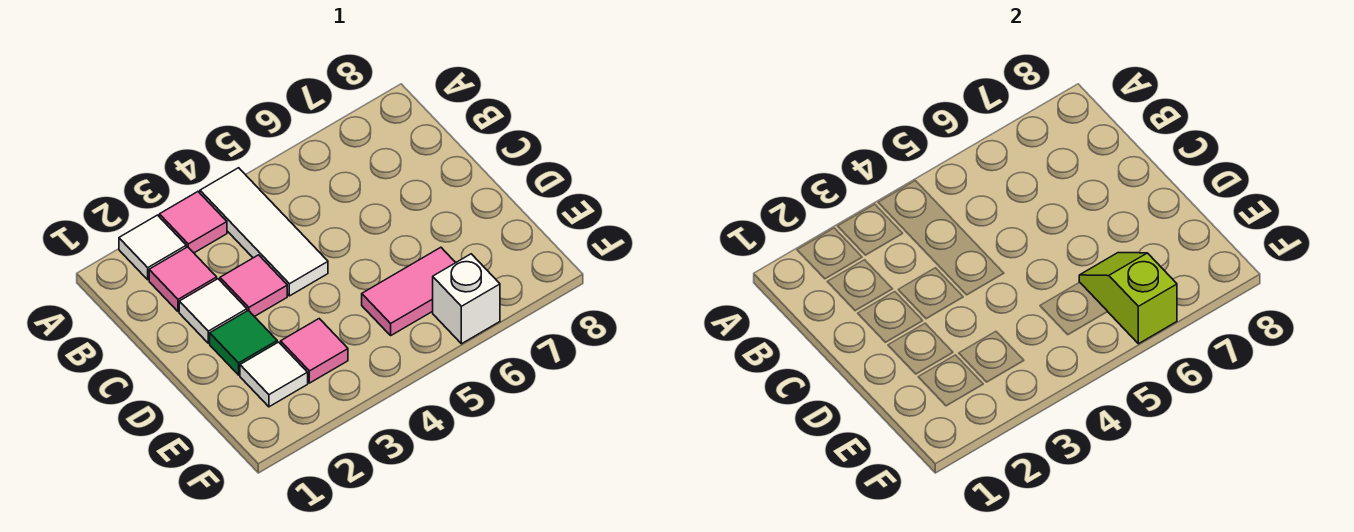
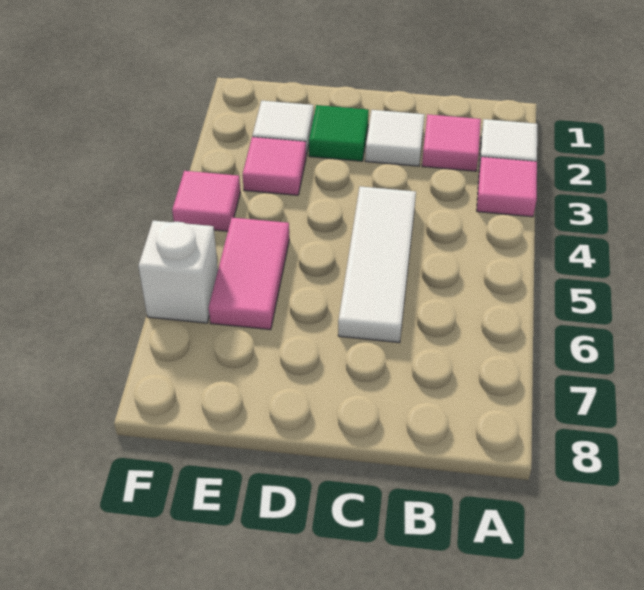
white 1x3 tile [200,168,328,296] -> white 1x3 tile turned to [338,186,416,343]
pink 1x1 tile [220,255,287,317] -> pink 1x1 tile moved to [172,171,240,231]
lime 1x2 slope [1079,253,1177,344] -> none

